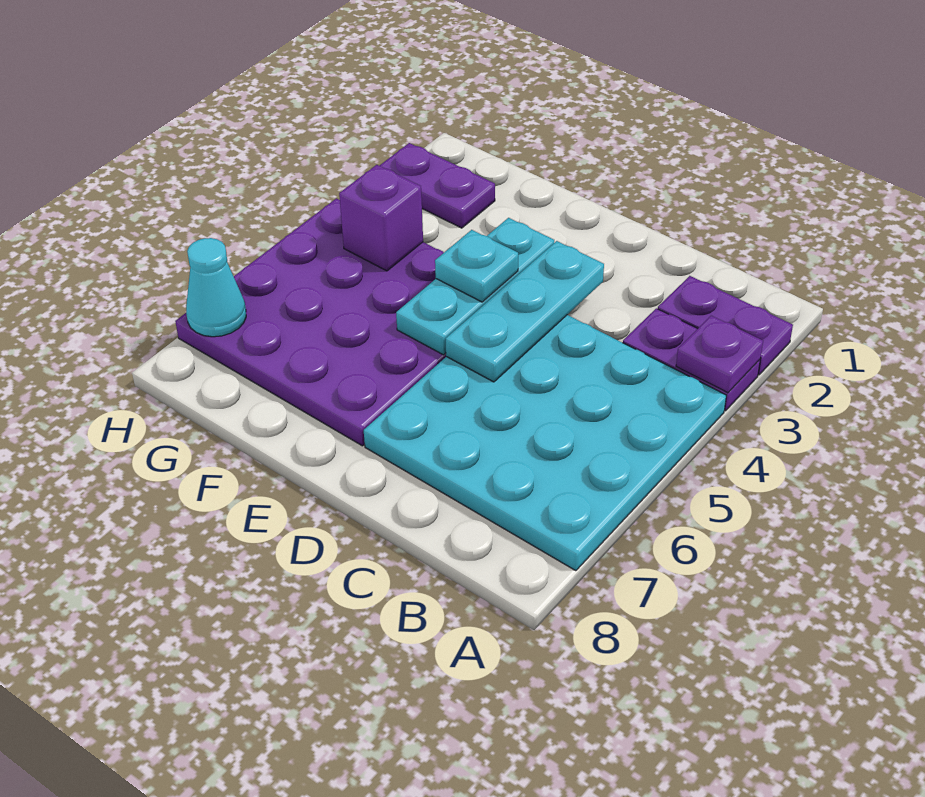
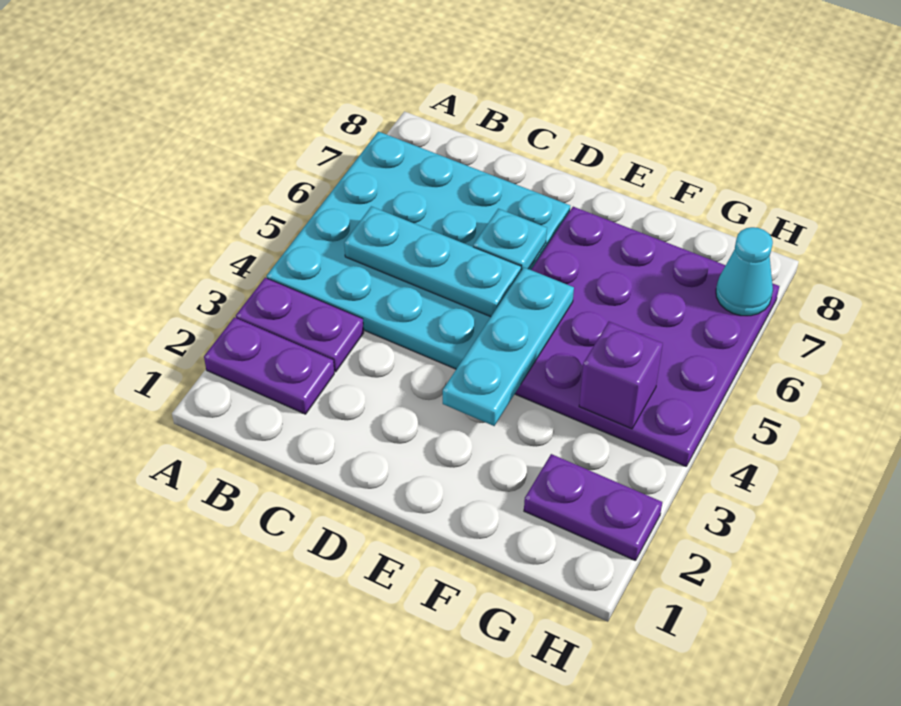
purple 1x1 plate [676,316,763,393] -> none
cyan 1x3 plate [446,241,604,382] -> cyan 1x3 plate turned to [344,206,521,317]
cyan 1x1 plate [435,230,518,302] -> cyan 1x1 plate moved to [473,209,547,271]

